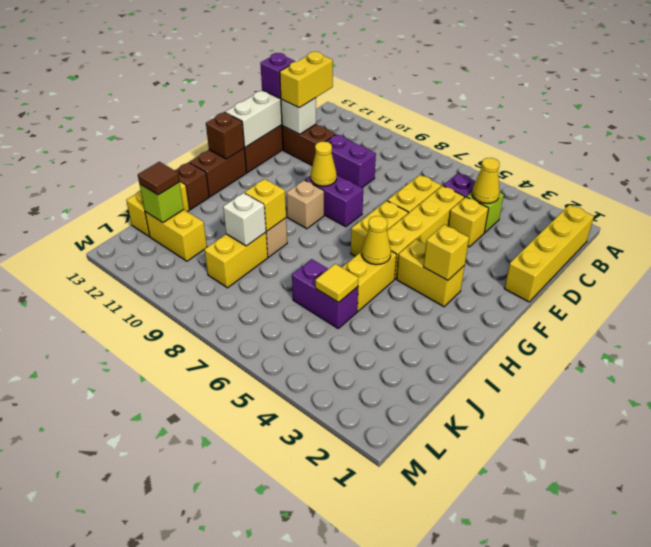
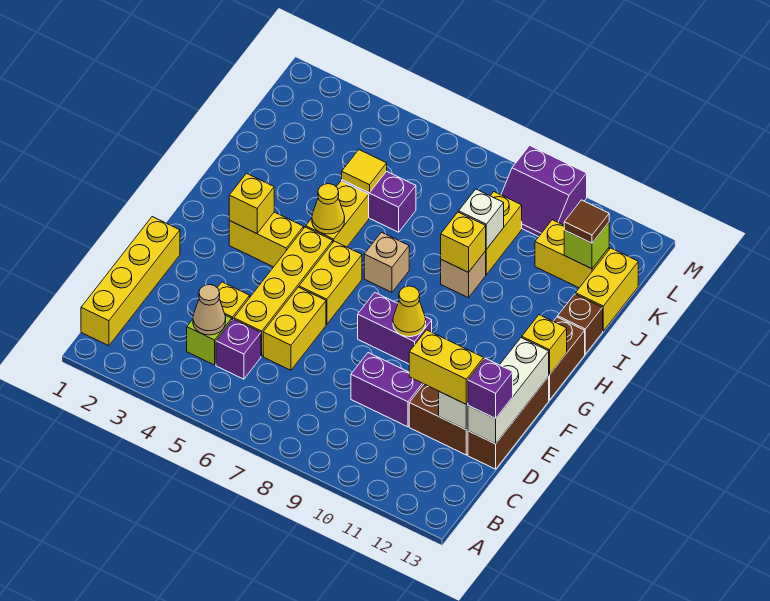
yellow 1x1 cone [472,158,500,203] -> tan 1x1 cone [193,285,226,335]
yellow 1x2 brick [280,52,333,108] -> yellow 1x2 brick turned to [409,330,484,404]
tan 1x1 brick [286,180,324,229] -> tan 1x1 brick moved to [364,232,409,292]
brown 1x1 brick [206,112,244,159] -> yellow 1x1 brick [522,315,567,375]
none -> purple 2x2 slope [501,146,587,237]

